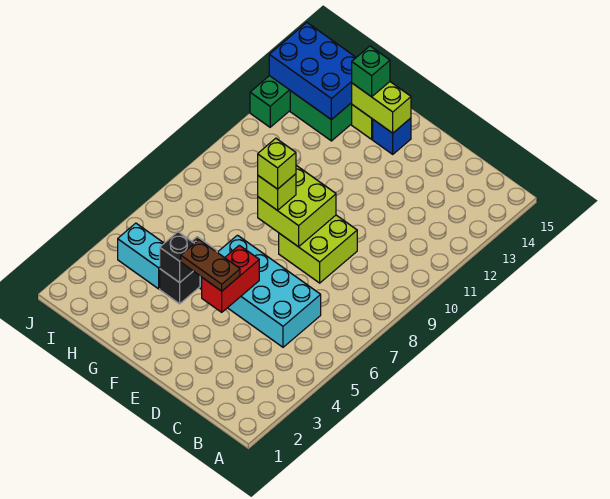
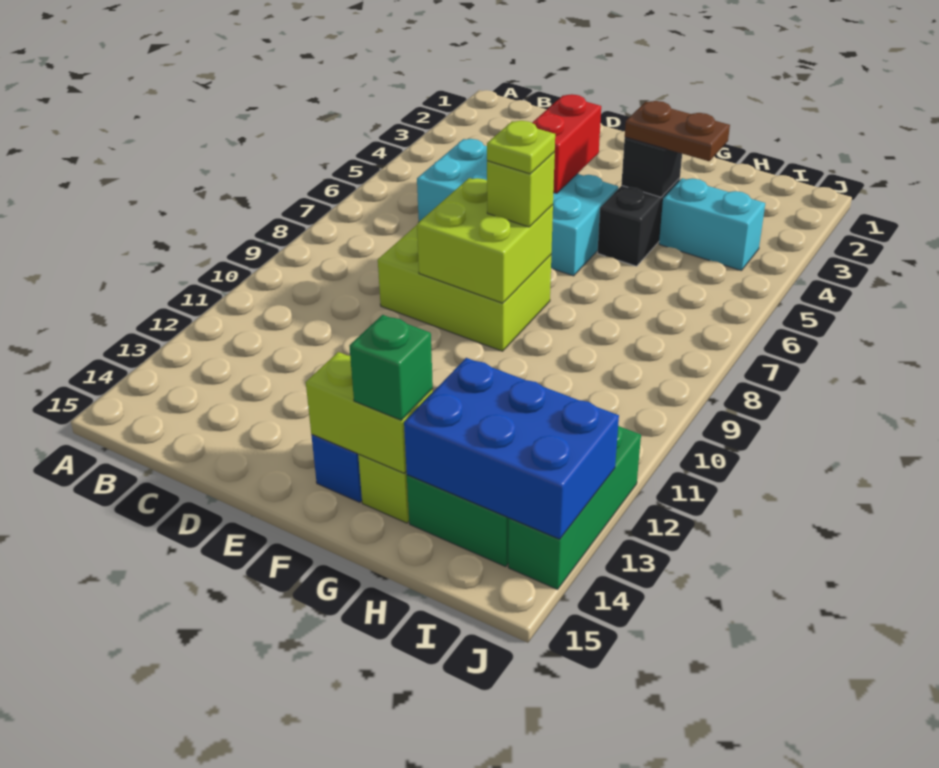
lime 2x2 brick [279,215,357,283] -> lime 2x3 brick [378,225,551,351]
brown 1x2 plate [181,240,240,291] -> brown 1x2 plate moved to [625,101,730,161]
lime 1x1 brick [258,138,296,189] -> lime 1x1 plate [487,121,555,174]

